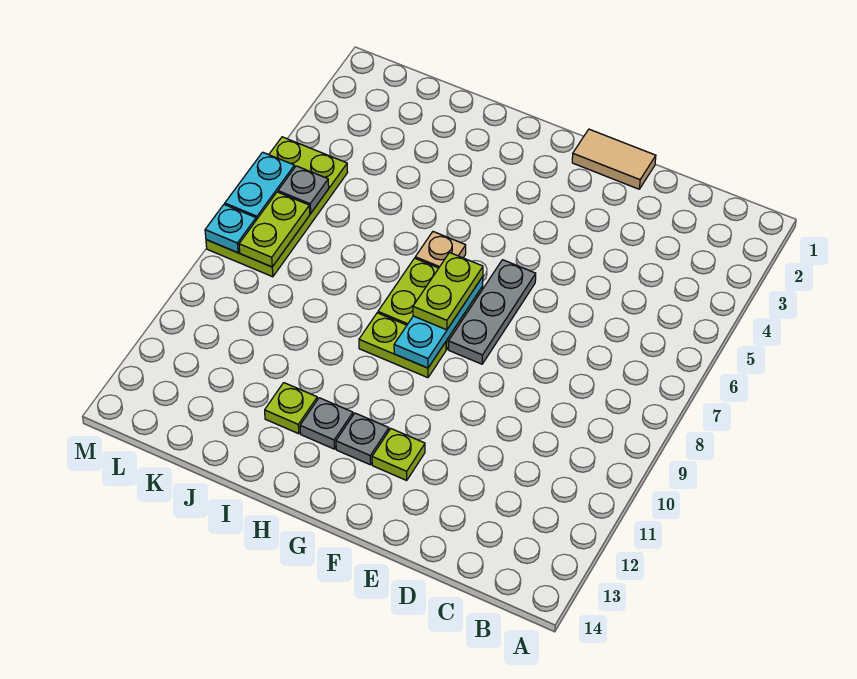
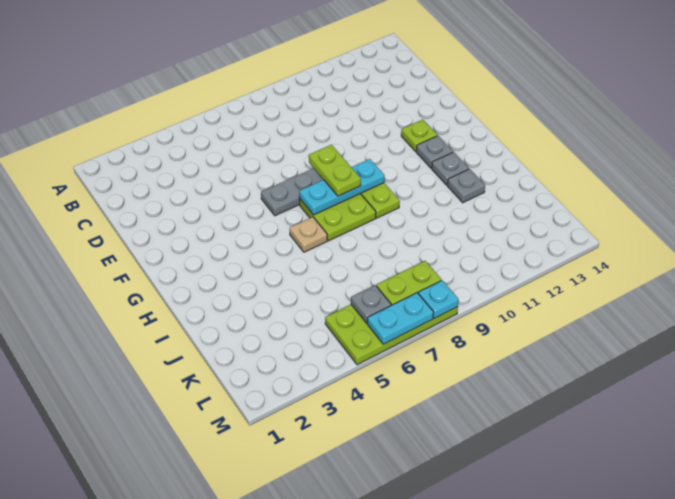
tan 1x2 tile [572,129,656,189] -> none
lime 1x2 plate [413,253,483,330] -> lime 1x2 plate turned to [309,145,361,196]
lime 1x1 plate [265,383,317,434] -> grey 1x1 plate [447,169,485,203]

